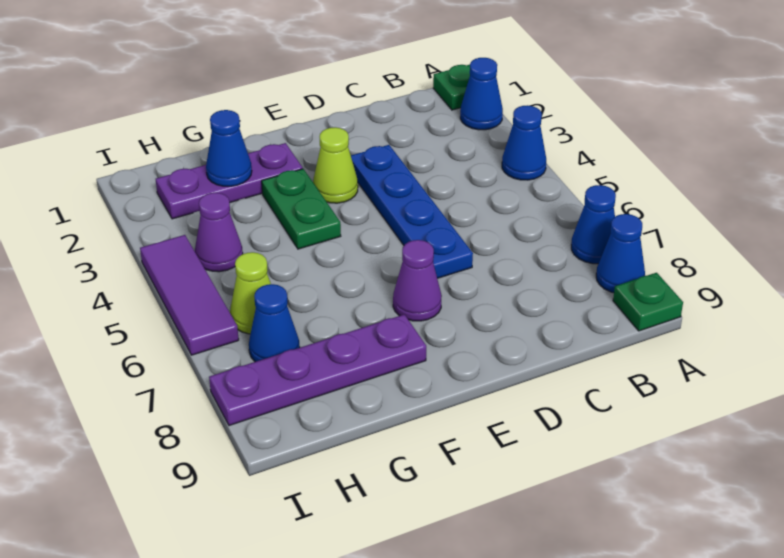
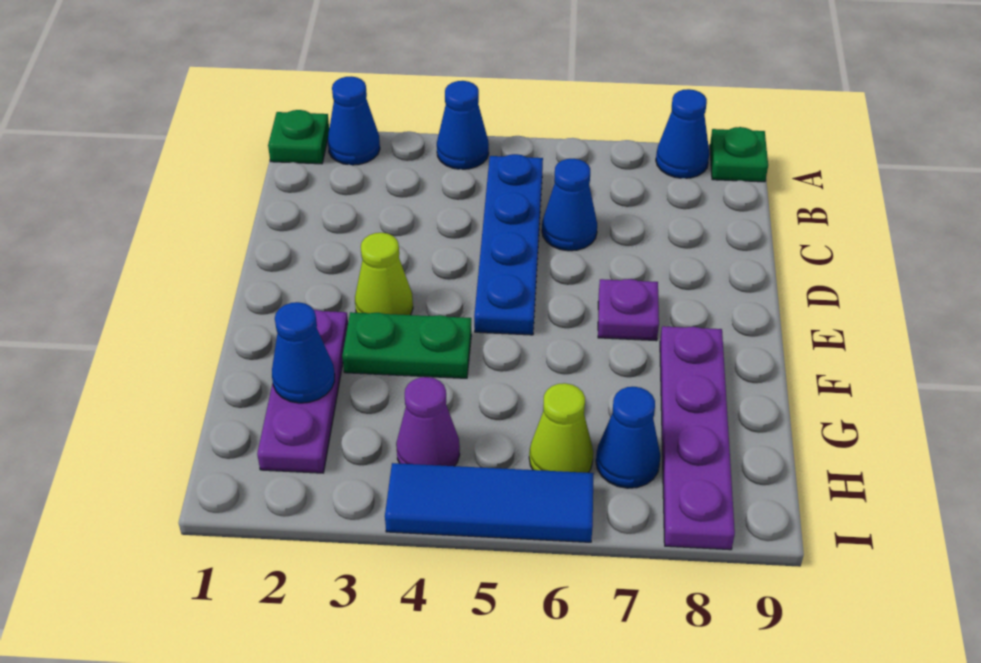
blue 1x1 cone [571,185,616,264] -> blue 1x1 cone moved to [542,159,597,251]
blue 1x4 plate [351,145,473,278] -> blue 1x4 plate turned to [474,154,543,335]
purple 1x1 cone [393,240,442,321] -> purple 1x1 plate [598,279,659,341]
purple 1x3 tile [140,235,239,355] -> blue 1x3 tile [385,463,594,542]

